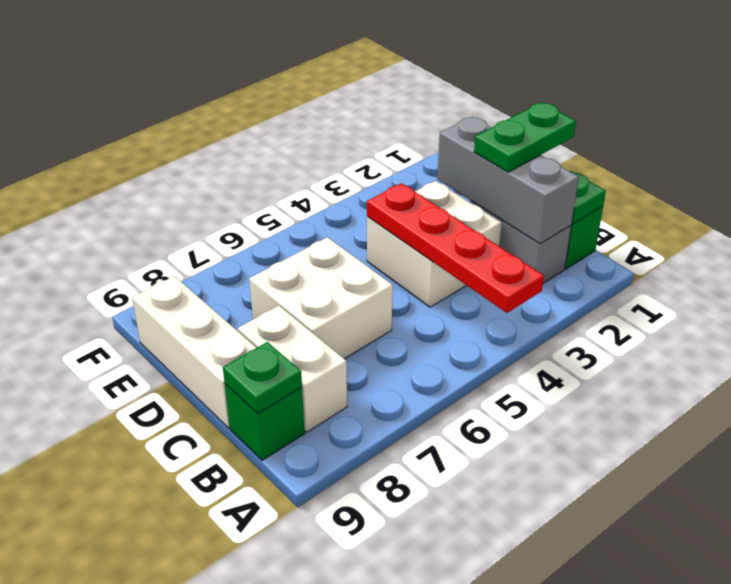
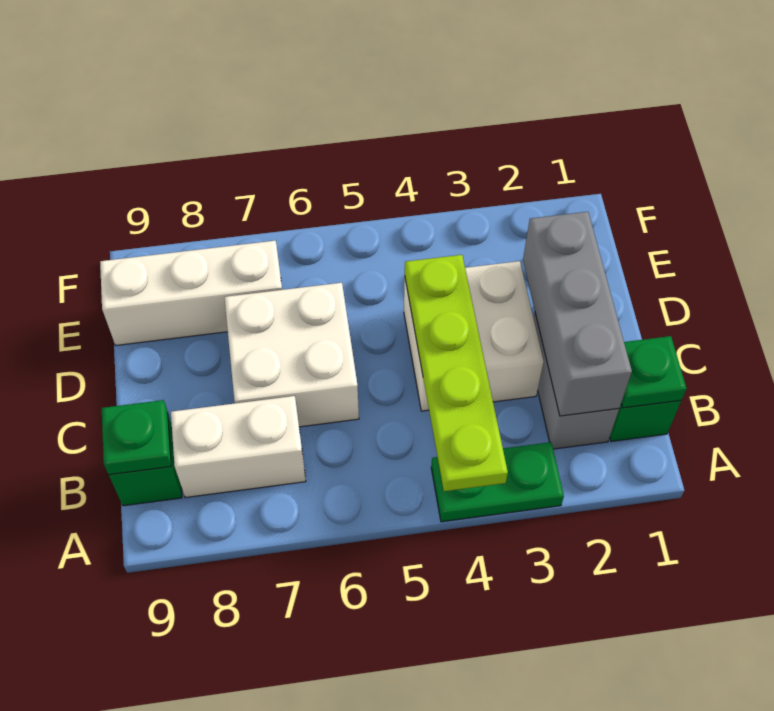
red 1x4 plate [367,183,544,313] -> lime 1x4 plate [405,255,508,491]
white 1x2 brick [238,306,347,432] -> white 1x2 brick turned to [171,396,306,498]
green 1x2 plate [474,102,576,172] -> green 1x2 plate moved to [431,442,564,522]
white 1x3 brick [132,276,256,428] -> white 1x3 brick turned to [100,241,282,345]

